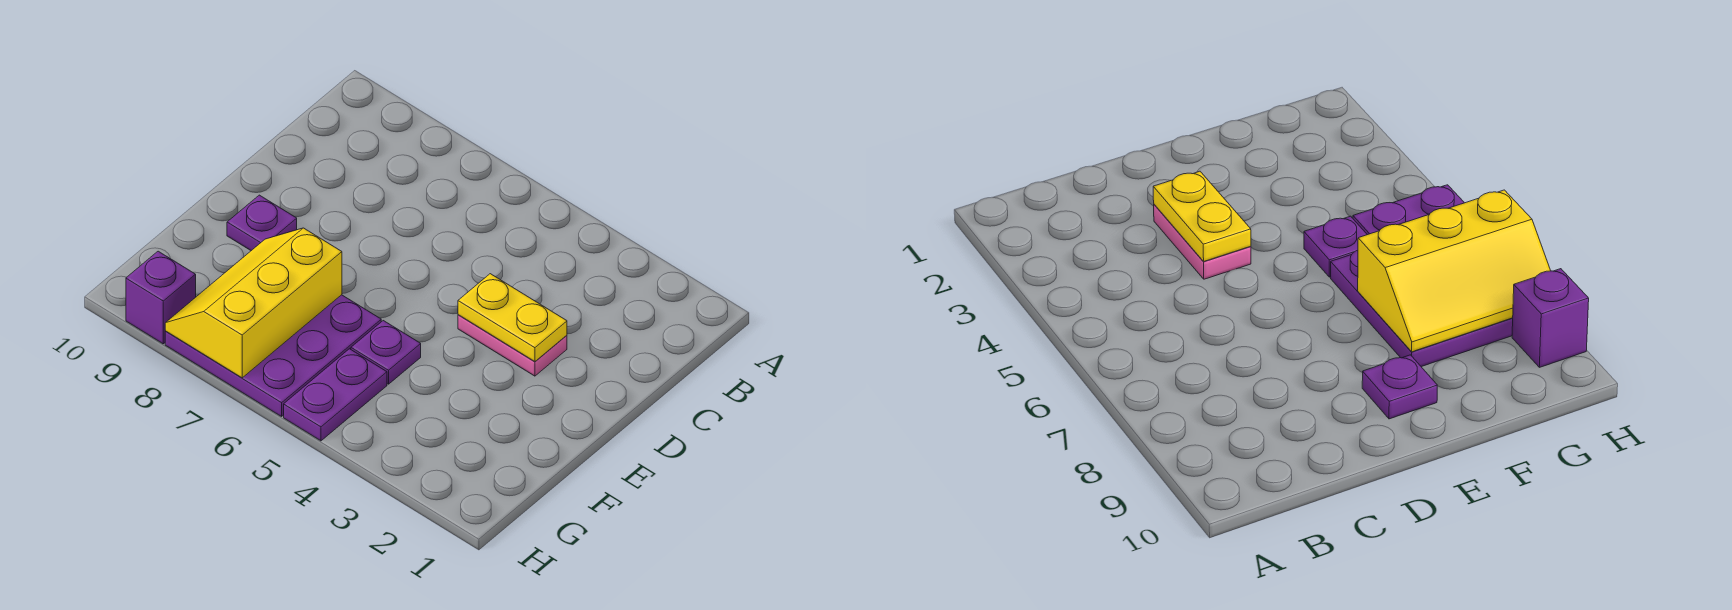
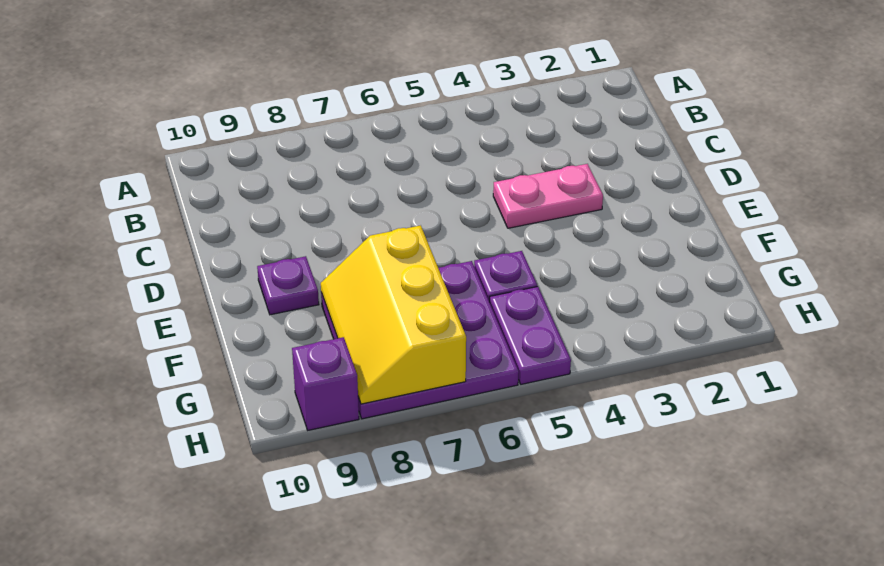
yellow 1x2 plate [458,274,567,362] -> none

